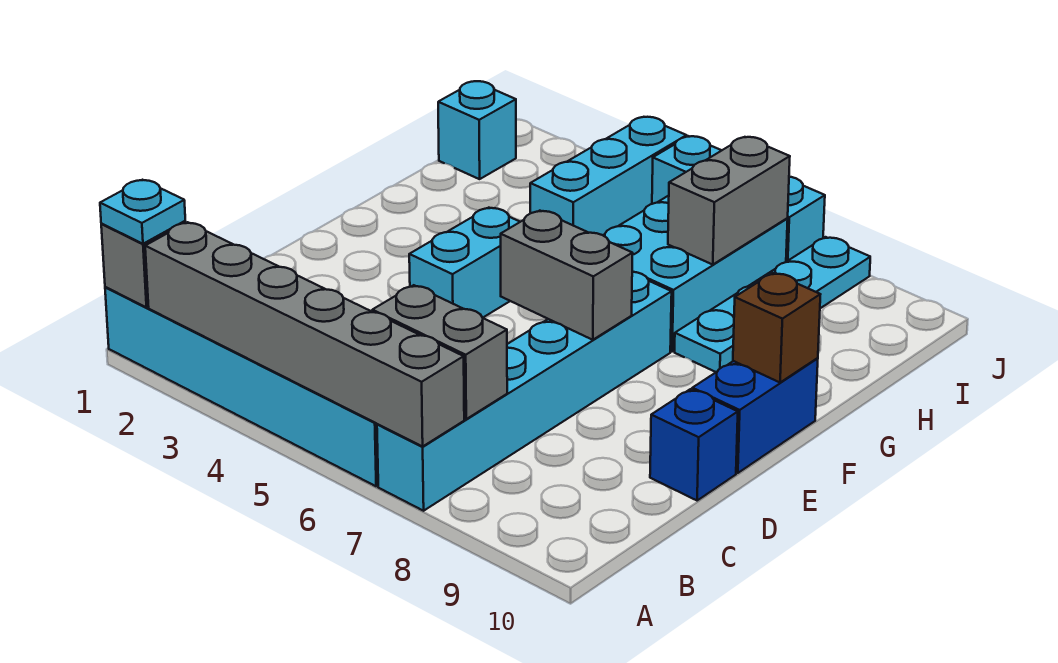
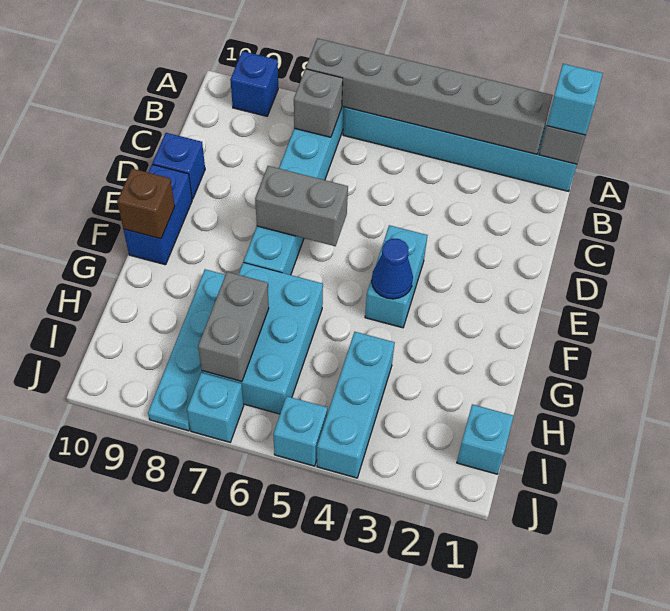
cyan 1x1 plate [100,180,185,244] -> cyan 1x1 brick [547,64,603,135]
none -> blue 1x1 brick [230,51,278,116]
grey 1x2 brick [372,285,507,419] -> grey 1x1 brick [294,69,343,137]
none -> blue 1x1 cone [372,239,413,299]

